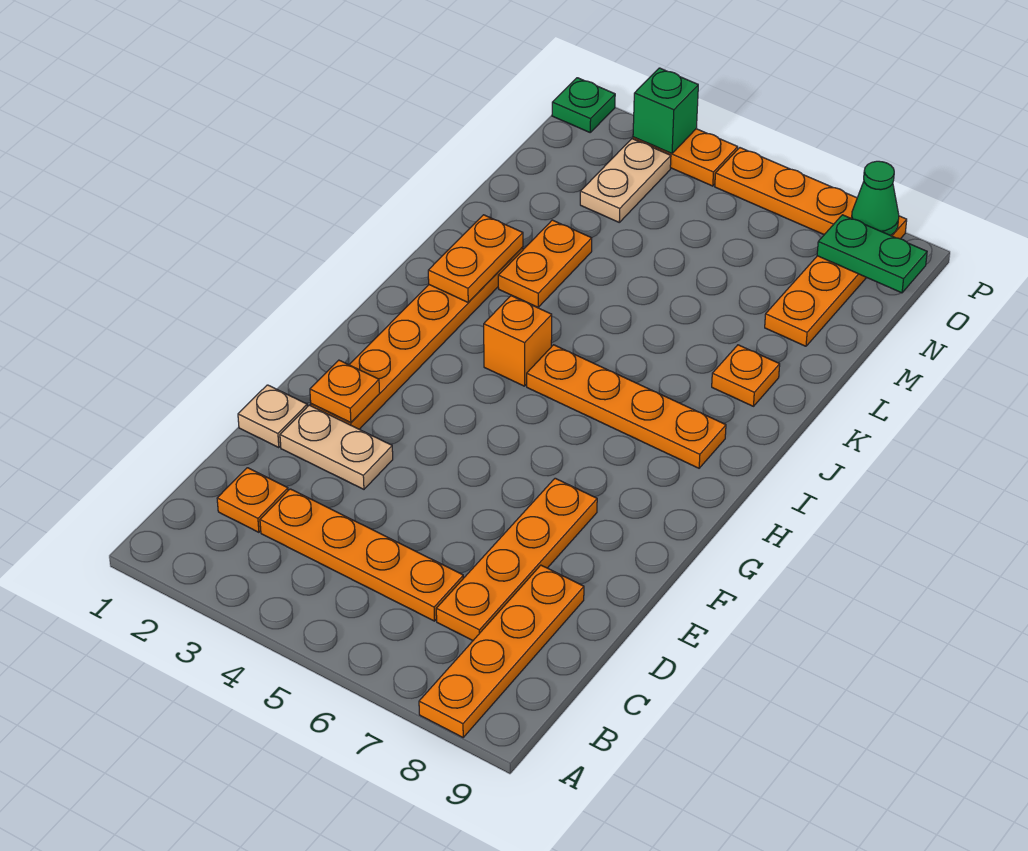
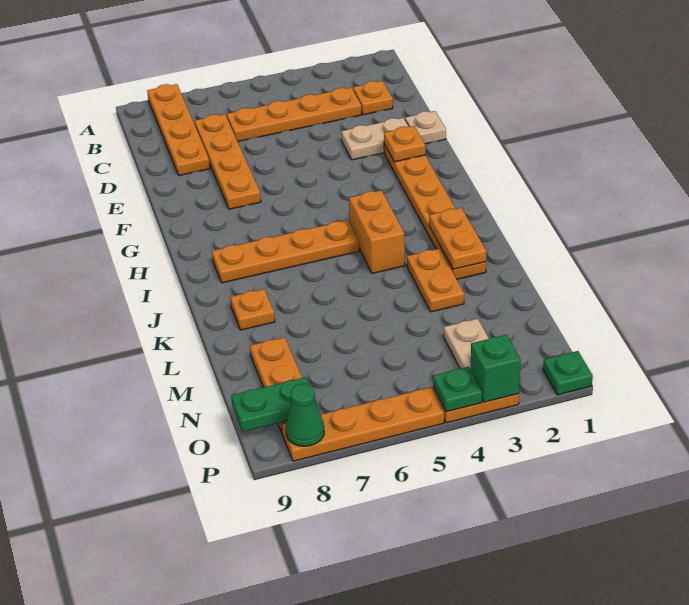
orange 1x1 brick [484,296,552,386] -> orange 1x2 brick [349,190,405,273]
none -> green 1x1 plate [433,367,482,412]

